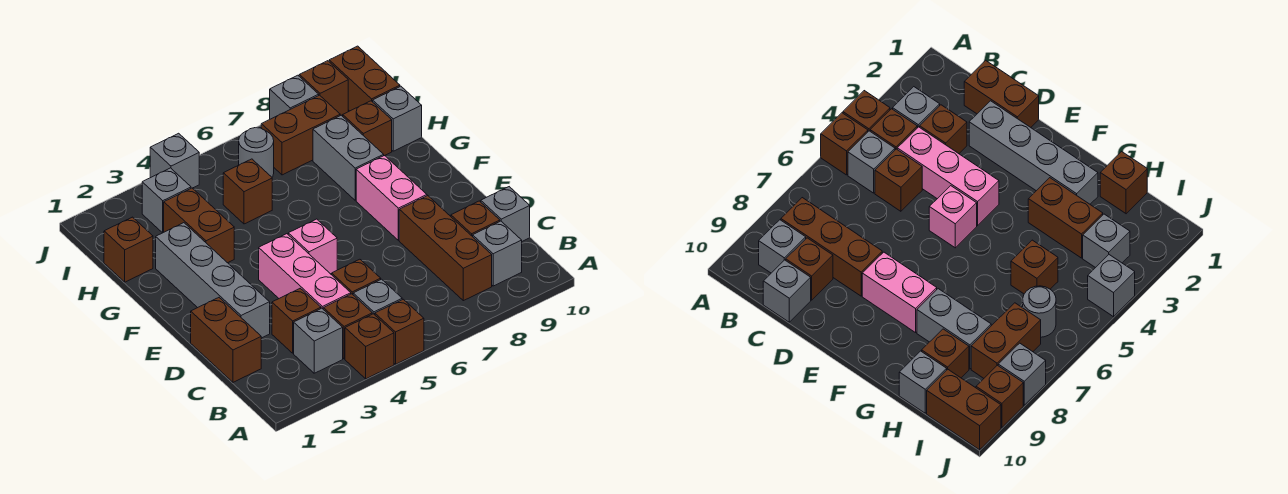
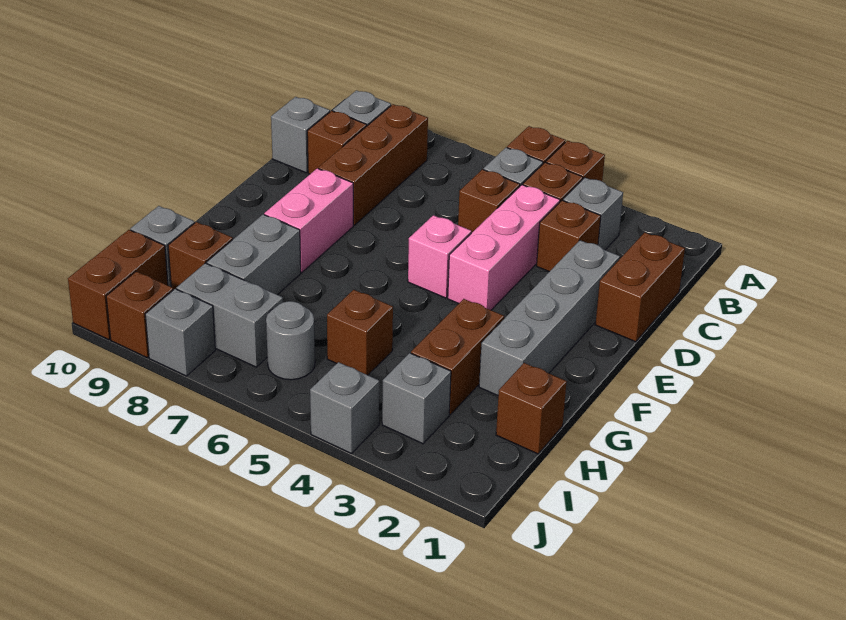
brown 1x2 brick [261,95,340,175] -> grey 1x2 brick [177,263,283,367]

